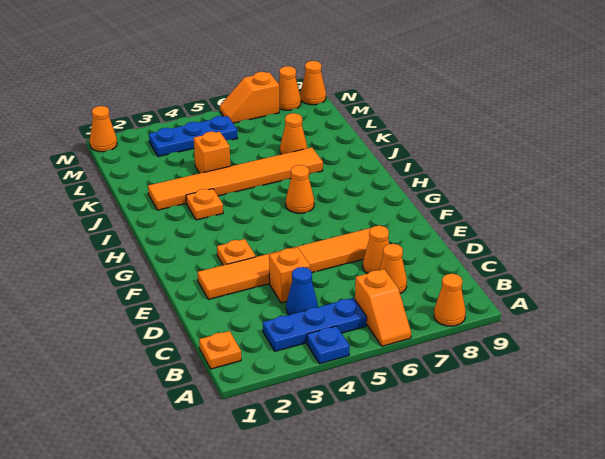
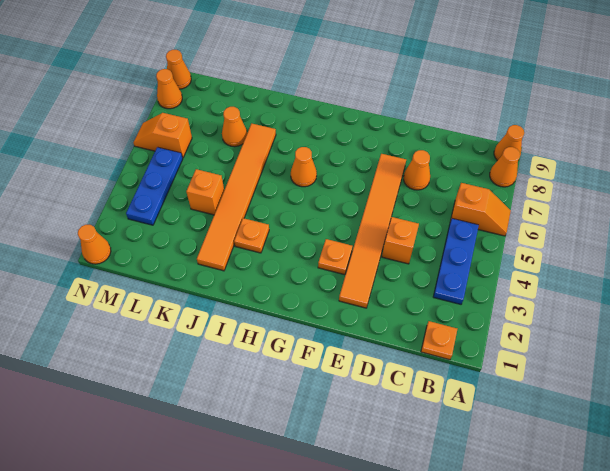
blue 1x1 plate [307,326,350,364] -> none
blue 1x1 cone [286,267,318,315] -> none
orange 1x1 cone [379,244,407,293] -> orange 1x1 cone moved to [494,125,524,161]
orange 1x2 slope [220,72,279,123] -> orange 1x2 slope turned to [134,113,192,158]

